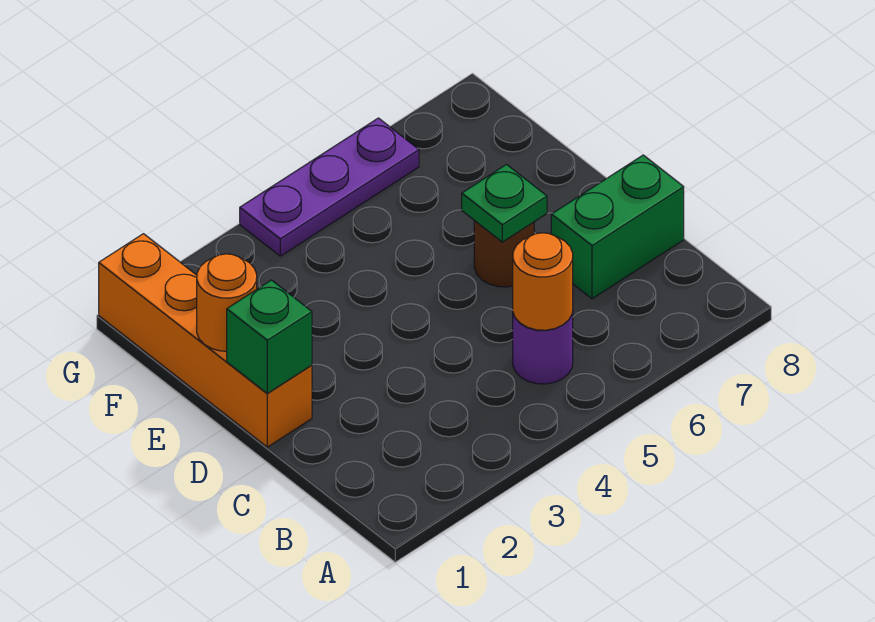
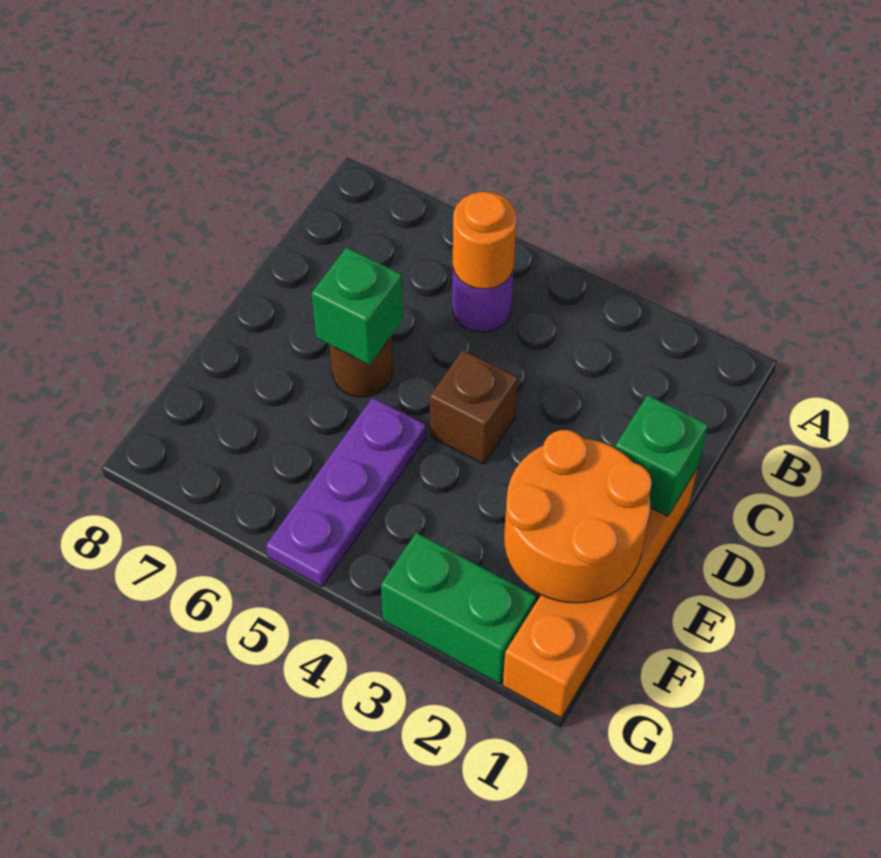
green 1x2 brick [551,155,684,299] -> green 1x2 brick moved to [381,533,536,684]
none -> brown 1x1 brick [430,350,518,464]
green 1x1 plate [462,165,547,242] -> green 1x1 brick [312,247,403,365]
orange 1x1 round brick [197,254,257,351] -> orange 2x2 round brick [504,430,652,603]
purple 1x3 plate [240,118,419,256] -> purple 1x3 plate turned to [266,398,426,587]

